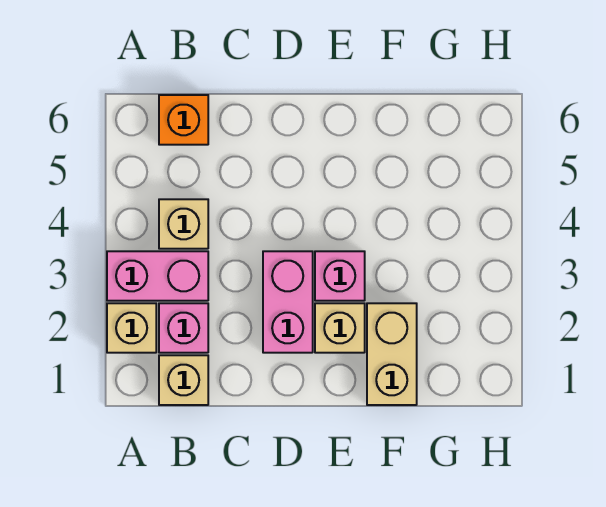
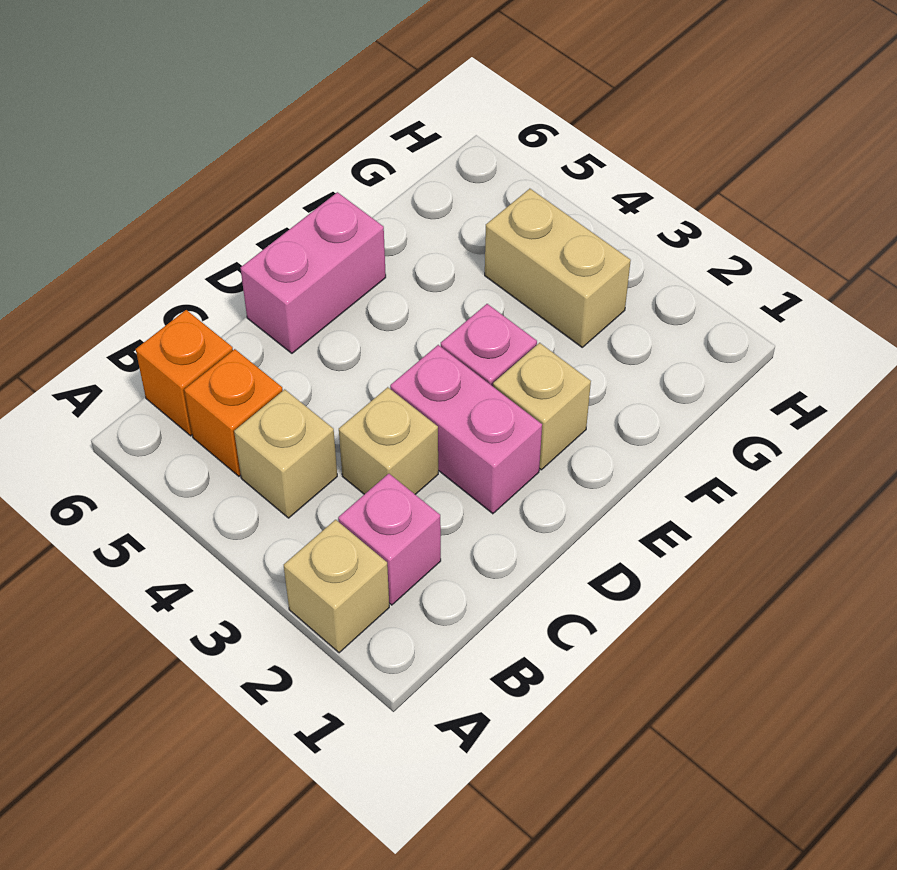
pink 1x2 brick [107,251,208,301] -> pink 1x2 brick moved to [241,192,386,353]
tan 1x1 brick [159,355,208,405] -> tan 1x1 brick moved to [339,387,438,495]
none -> orange 1x1 brick [184,349,283,476]
tan 1x2 brick [367,303,417,405] -> tan 1x2 brick moved to [485,189,631,347]

